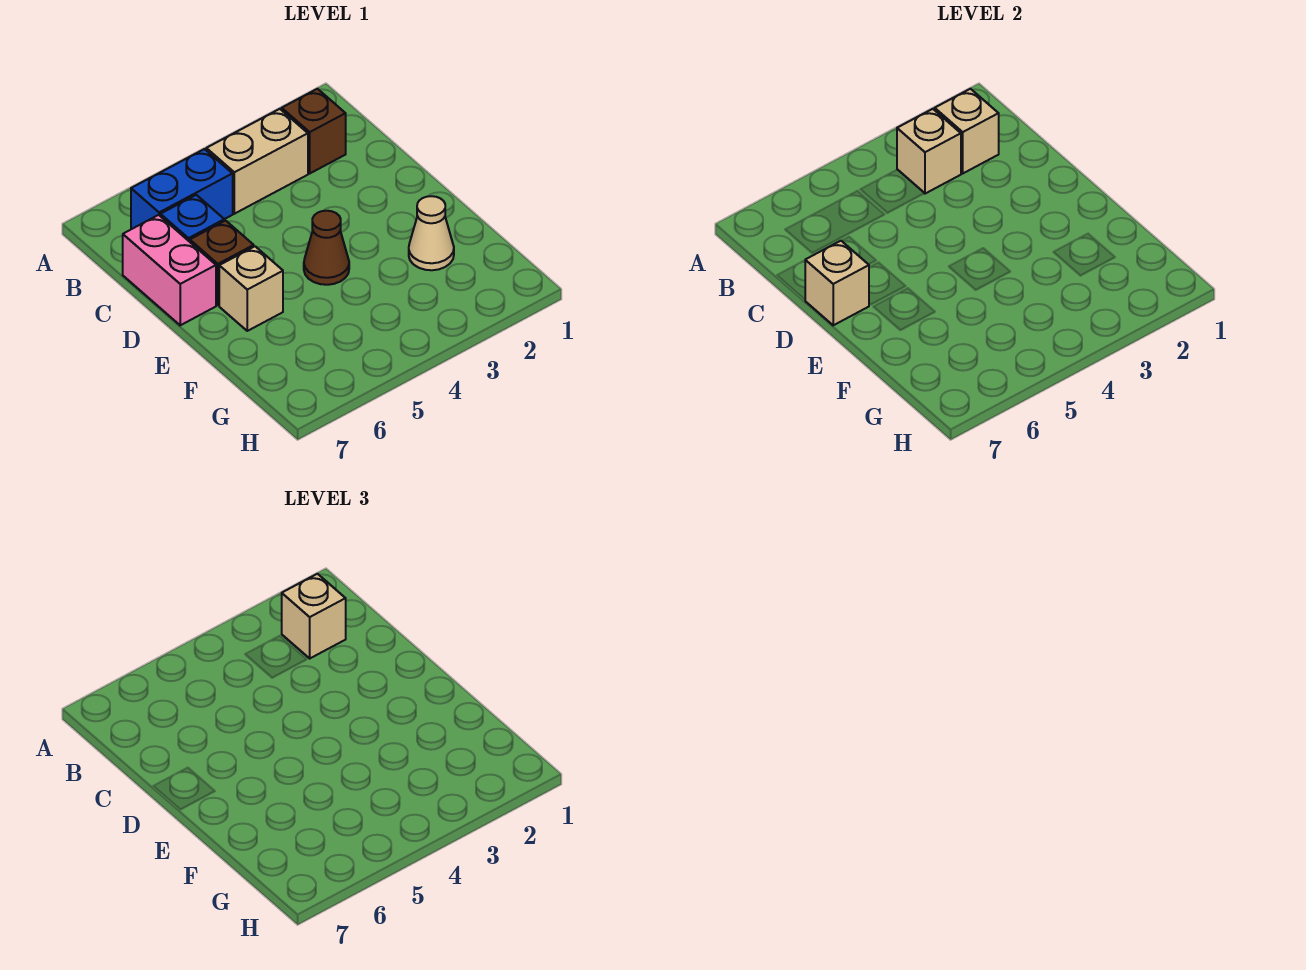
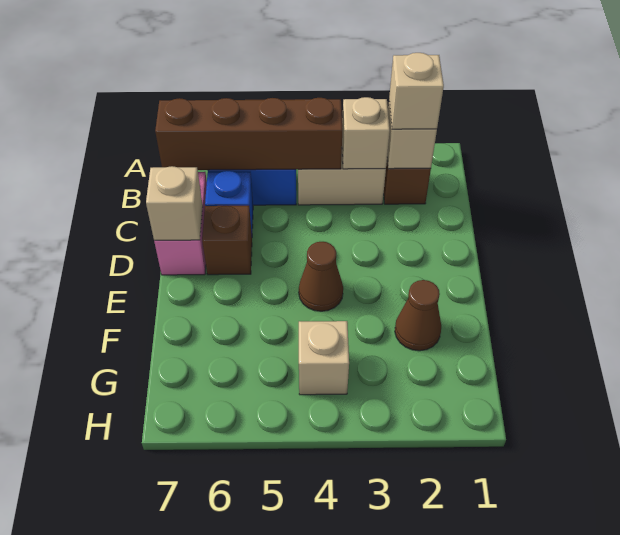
none -> brown 1x4 brick [155,98,342,170]
tan 1x1 brick [219,246,283,331] -> tan 1x1 brick moved to [299,321,349,395]
tan 1x1 cone [409,196,454,270] -> brown 1x1 cone [395,280,441,351]

